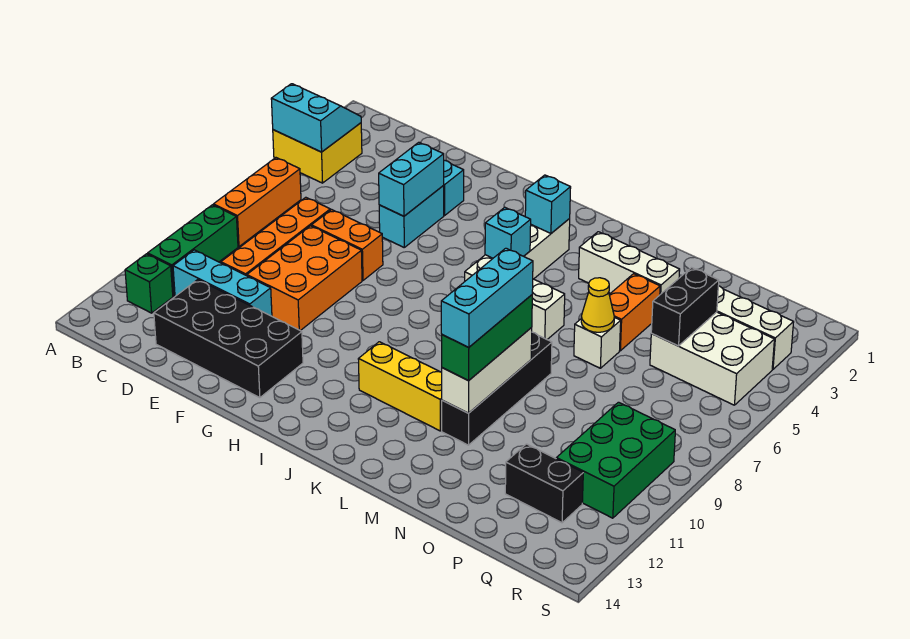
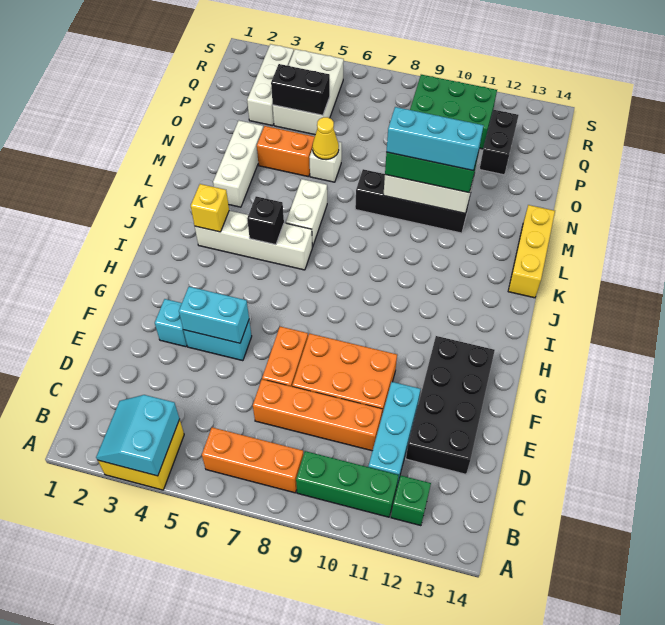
cyan 1x1 brick [525,175,571,233] -> yellow 1x1 brick [191,184,229,232]
cyan 1x1 brick [485,207,531,258] -> black 1x1 brick [247,196,284,245]
yellow 1x3 brick [358,342,442,431] -> yellow 1x3 brick moved to [508,205,555,298]

